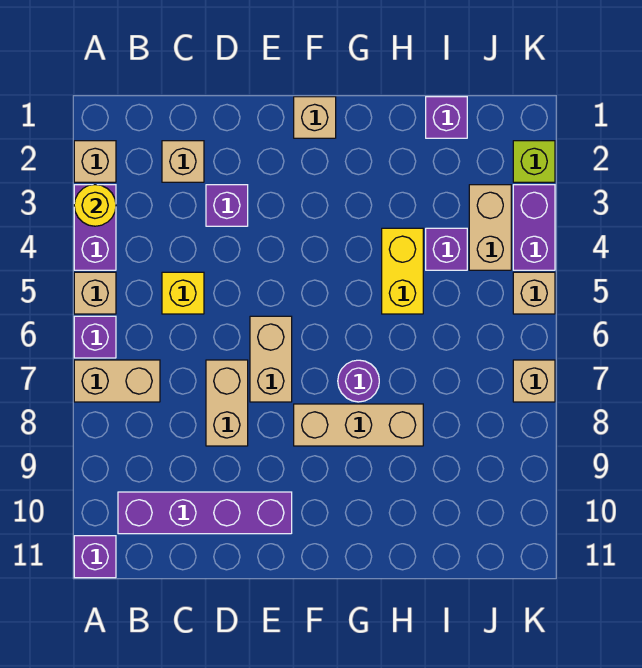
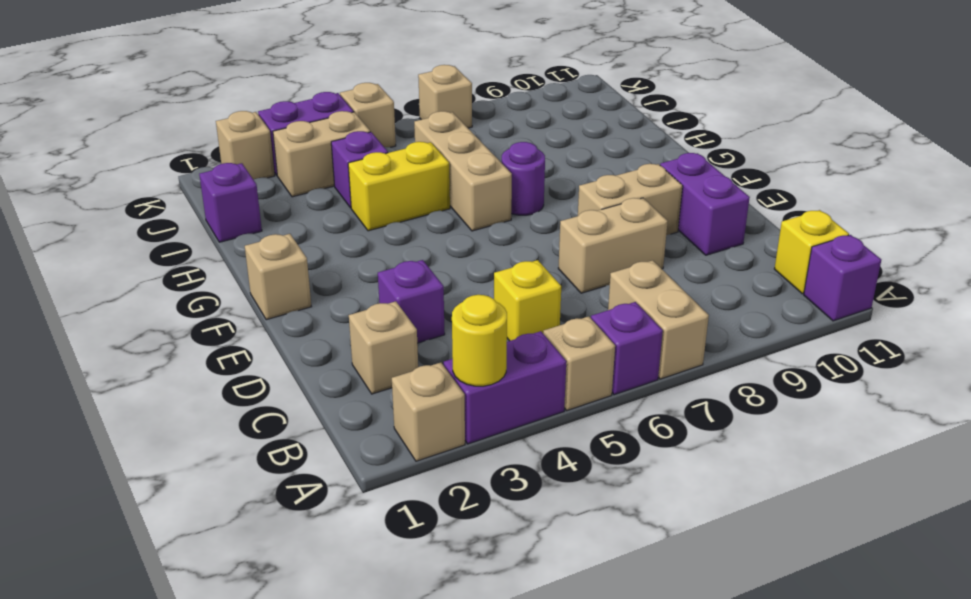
purple 1x4 brick [118,492,292,534] -> purple 1x2 brick [660,153,750,255]
none -> yellow 1x1 brick [774,210,849,294]
tan 1x2 brick [250,316,292,402] -> tan 1x2 brick moved to [578,164,683,235]
tan 1x3 brick [294,404,423,446] -> tan 1x3 brick moved to [414,111,512,231]
lime 1x1 brick [513,141,555,182] -> tan 1x1 brick [216,111,275,180]

